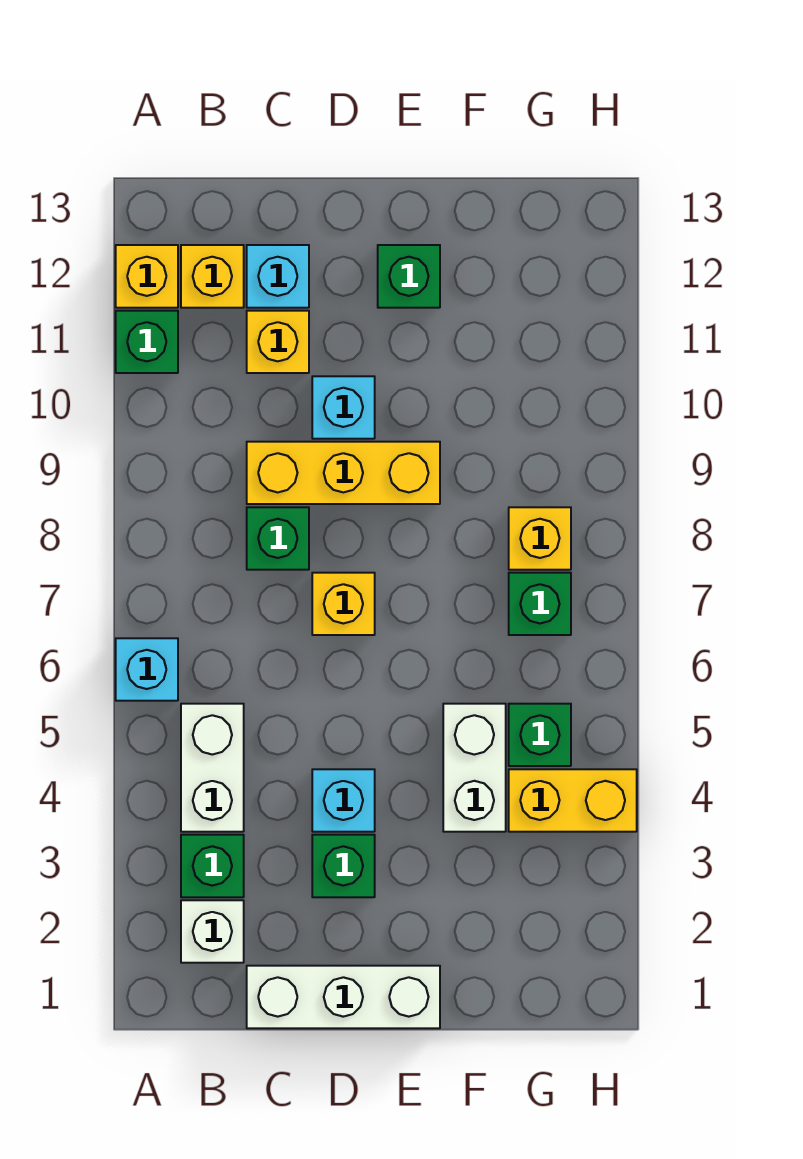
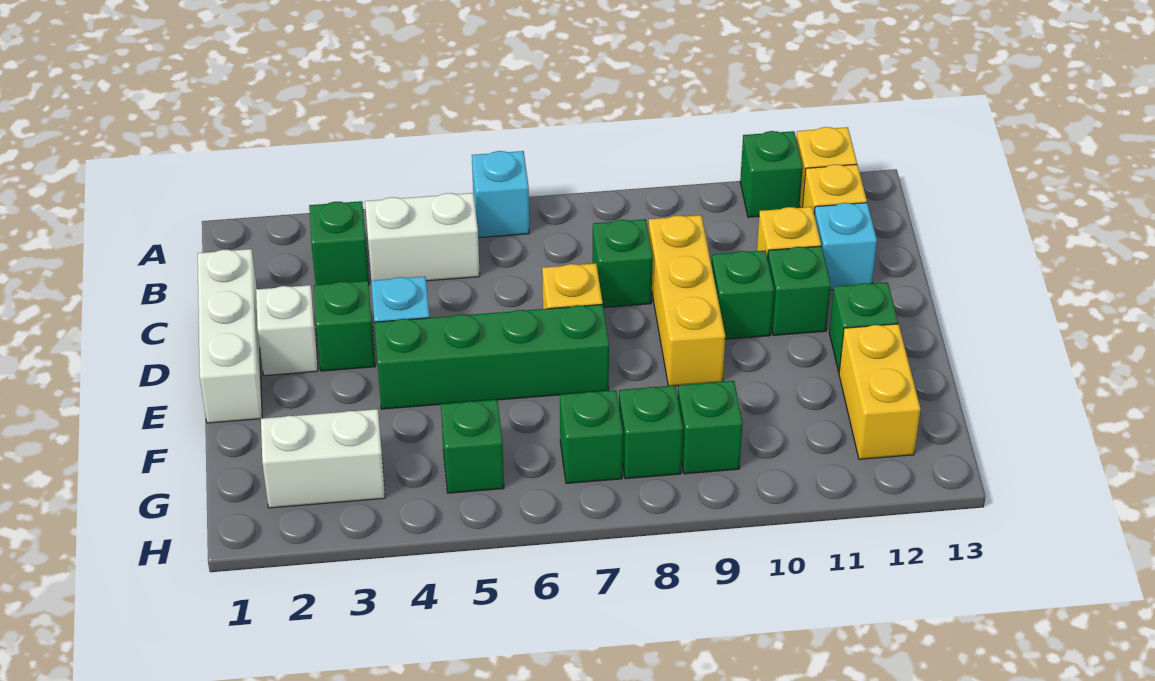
white 1x1 brick [181,900,244,963] -> white 1x1 brick moved to [256,285,318,376]
cyan 1x1 brick [312,376,375,439] -> green 1x1 brick [712,251,774,339]
none -> green 1x1 brick [768,246,831,335]
none -> green 1x4 brick [374,304,609,409]
white 1x2 brick [443,704,506,832] -> white 1x2 brick moved to [261,409,385,508]
yellow 1x2 brick [509,769,637,832] -> yellow 1x2 brick moved to [839,324,920,459]
yellow 1x1 brick [509,507,571,570] -> green 1x1 brick [619,385,683,479]
none -> green 1x1 brick [678,381,743,474]

